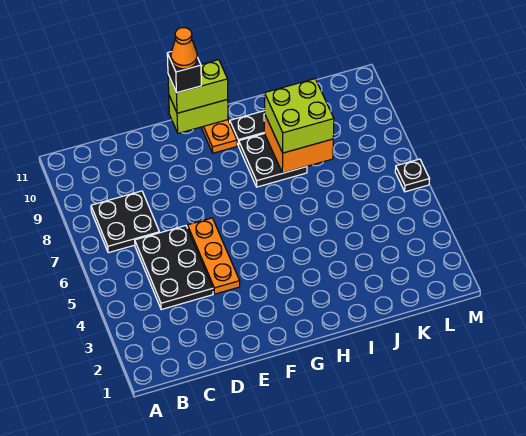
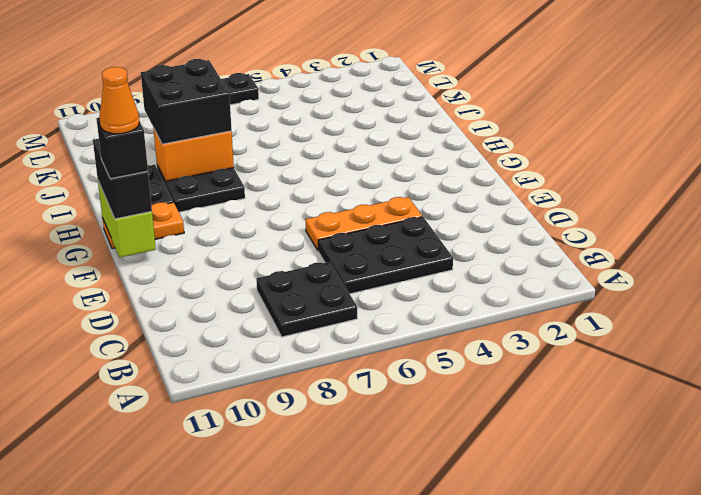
lime 1x2 brick [168,60,228,113] -> black 1x2 brick [93,139,152,219]
orange 2x2 brick [264,115,333,173] -> orange 1x2 brick [153,128,234,181]
lime 2x2 brick [265,79,334,153] -> black 2x2 brick [141,59,232,144]

